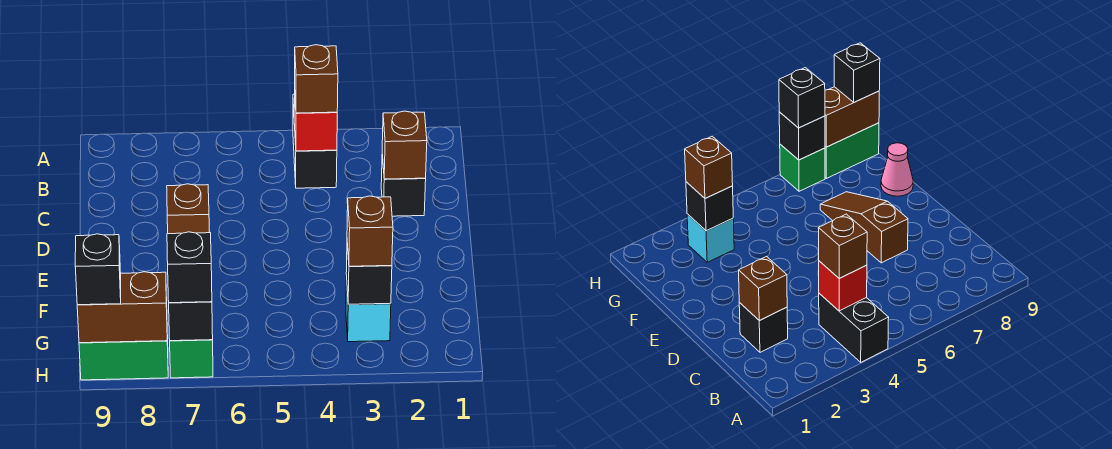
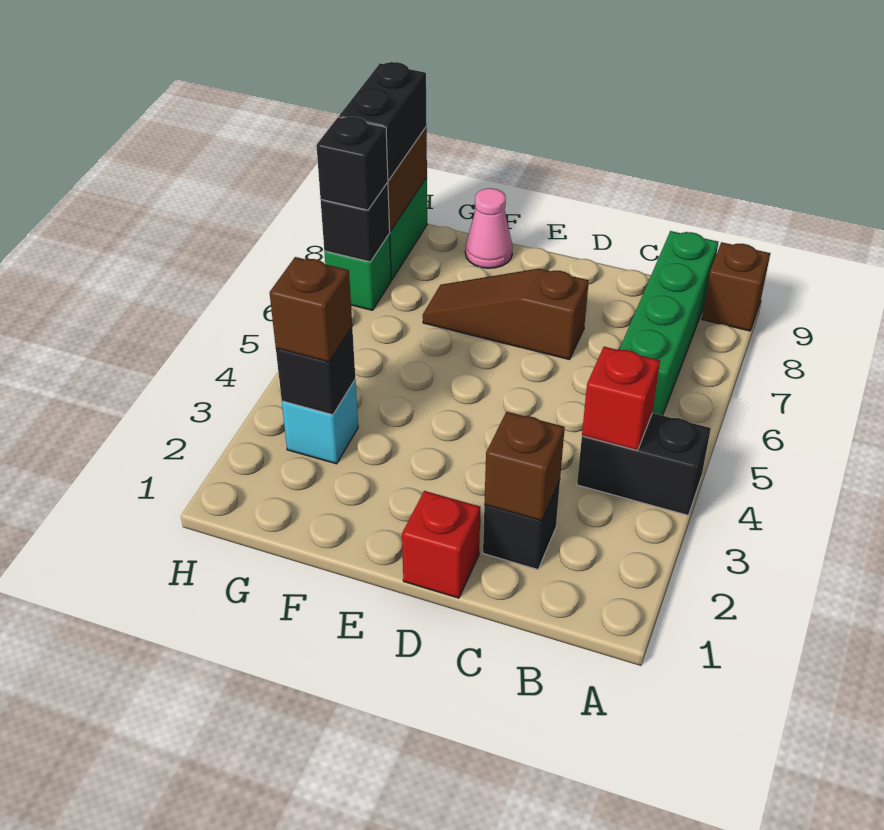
brown 1x1 brick [295,45,338,113] -> brown 1x1 brick moved to [702,242,770,331]
none -> green 1x4 brick [619,231,718,415]
none -> red 1x1 brick [402,491,480,598]
black 1x1 brick [75,234,121,305] -> black 1x2 brick [339,62,427,180]

